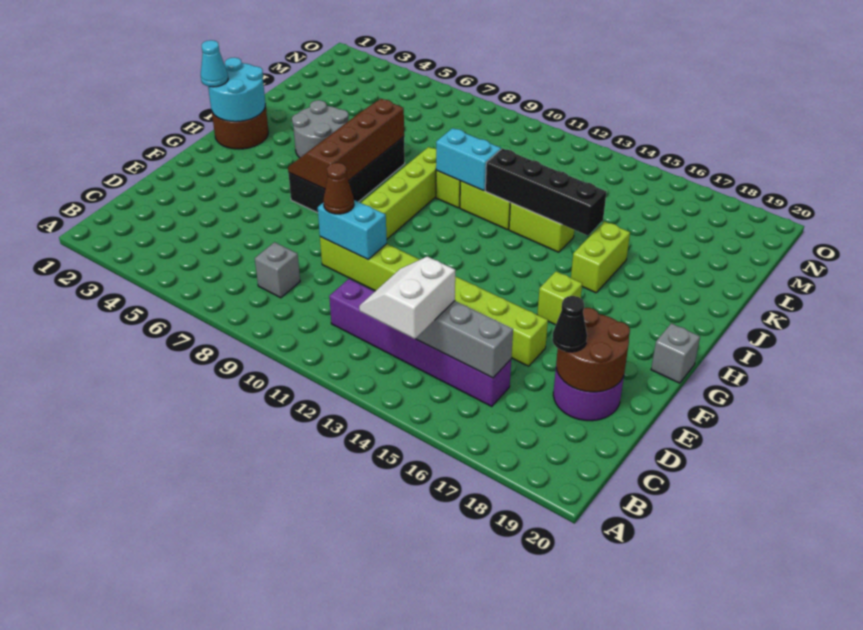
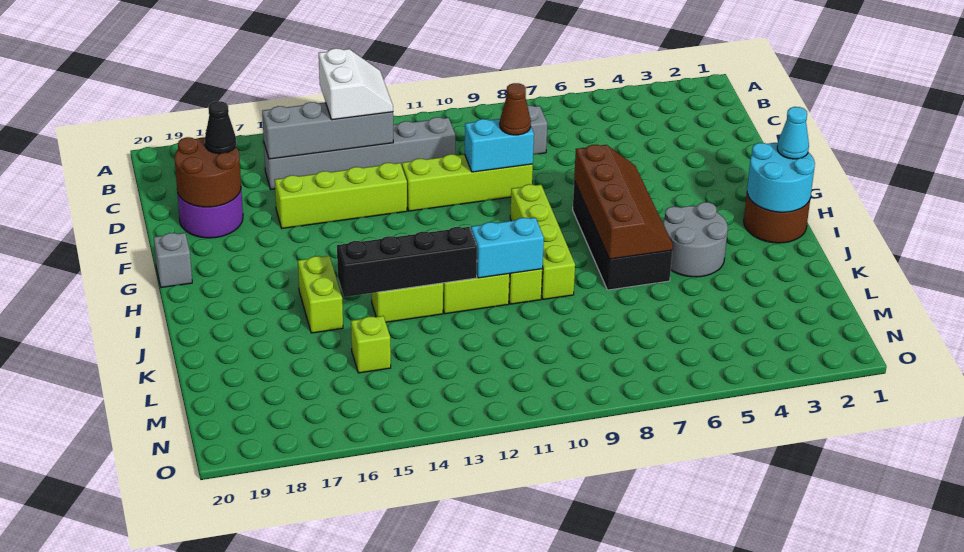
purple 1x6 brick [329,279,511,406] -> grey 1x6 brick [264,117,455,189]
lime 1x1 brick [537,271,582,325] -> lime 1x1 brick moved to [351,316,391,373]

